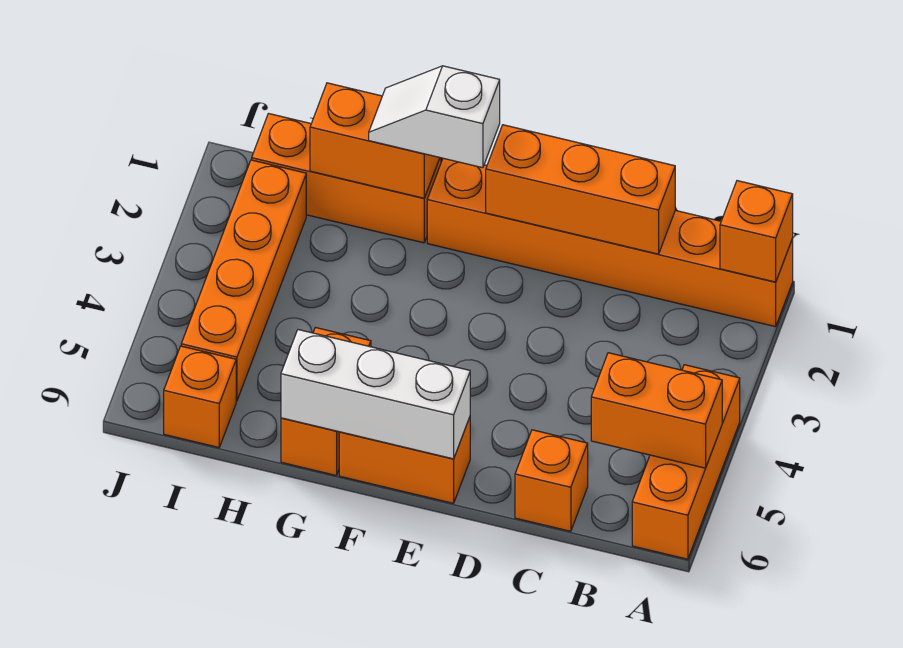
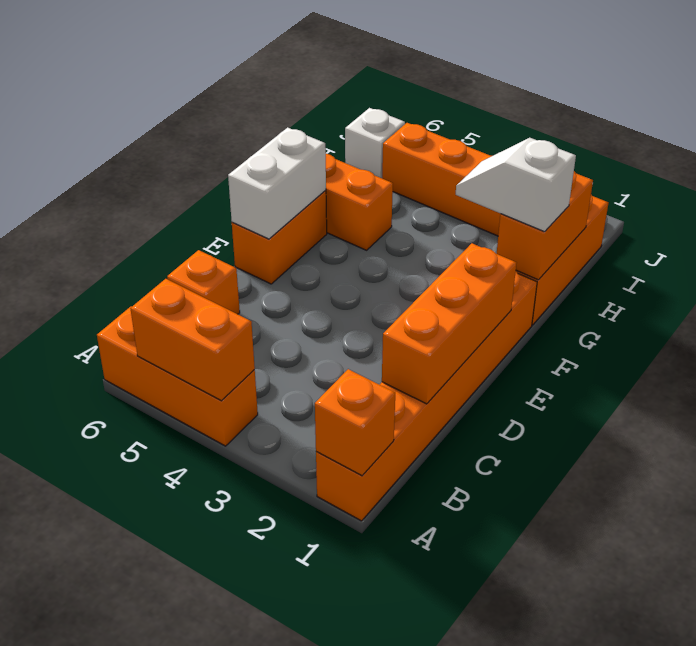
orange 1x2 brick [591,353,722,468] -> orange 1x2 brick turned to [130,279,255,401]
white 1x3 brick [281,330,470,459] -> white 1x2 brick [228,127,326,239]
white 1x2 slope [369,66,500,168] -> white 1x2 slope turned to [456,138,576,232]
orange 1x1 brick [164,346,236,447] -> white 1x1 brick [345,108,405,178]

